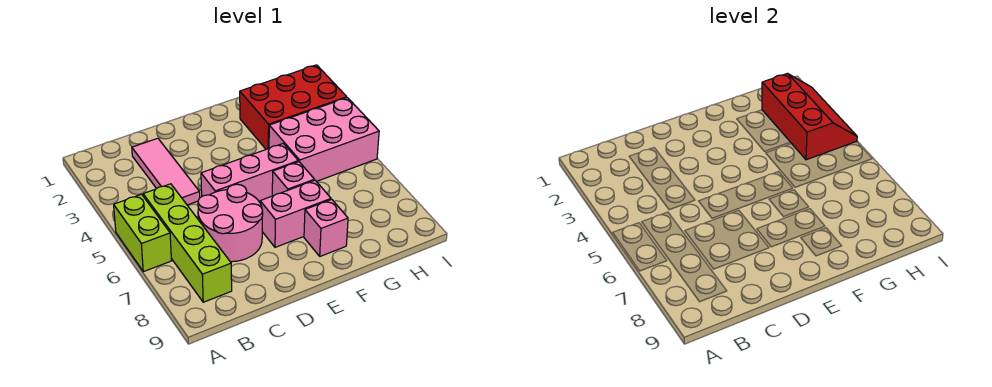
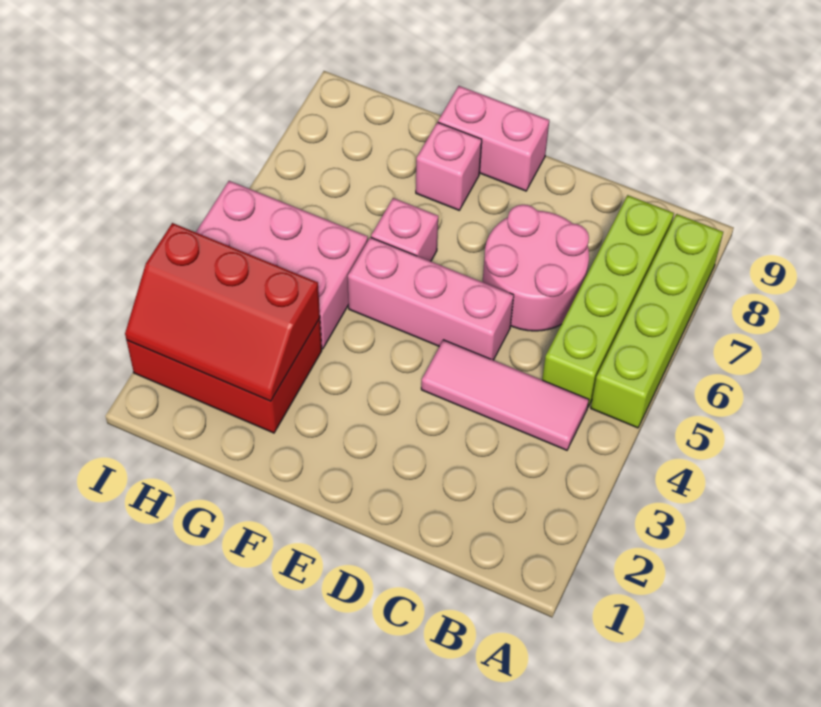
lime 1x2 brick [114,194,171,272] -> lime 1x4 brick [591,214,723,428]
pink 1x3 tile [132,138,200,205] -> pink 1x3 tile turned to [421,340,589,450]
pink 1x2 brick [260,180,331,247] -> pink 1x2 brick moved to [438,86,549,191]
red 2x3 slope [762,74,857,160] -> red 2x3 slope turned to [125,223,320,401]

